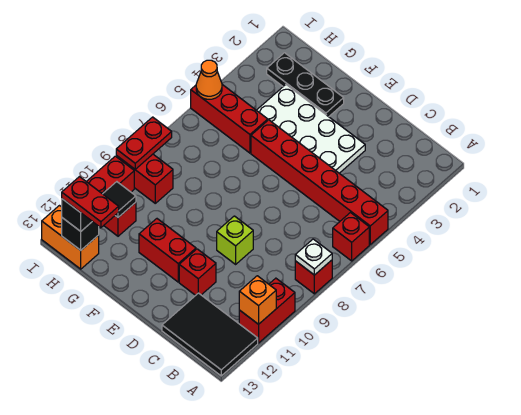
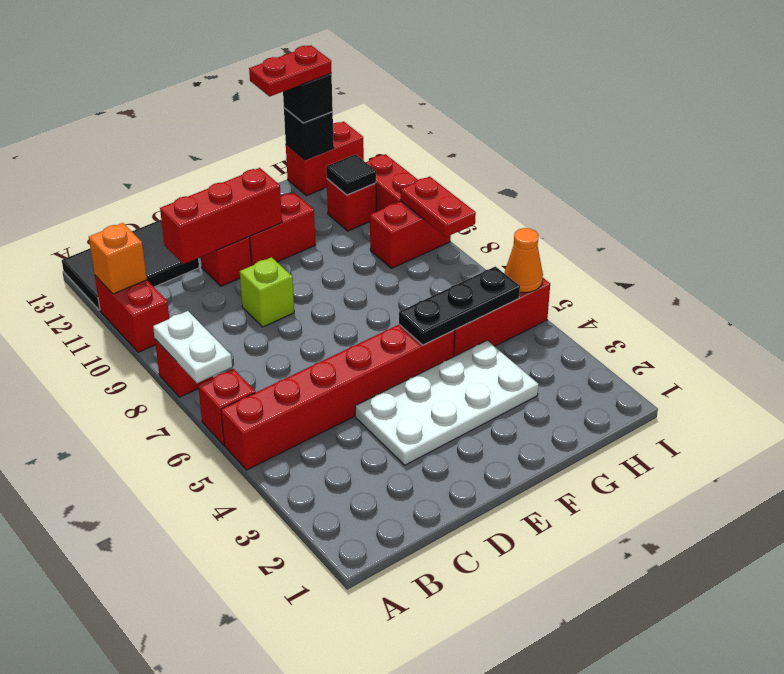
white 1x1 plate [295,239,332,275] -> white 1x2 plate [153,311,232,383]
none -> red 1x3 brick [160,168,282,264]
black 1x3 plate [267,53,344,117] -> black 1x3 plate moved to [399,266,520,345]
orange 1x2 brick [42,206,99,269] -> red 1x2 brick [286,121,364,196]

